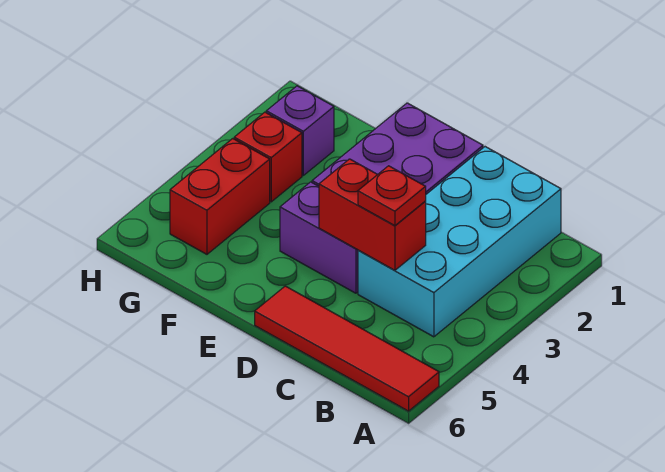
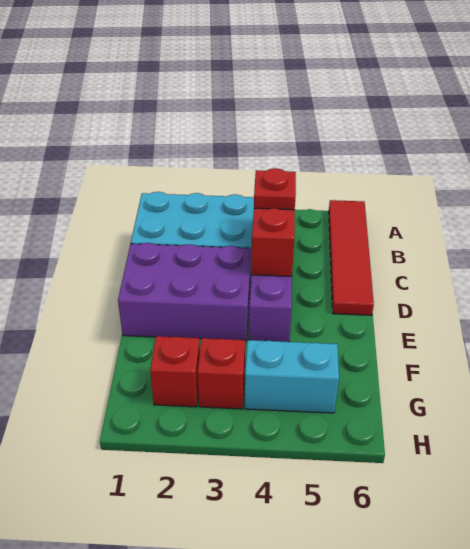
purple 1x1 brick [266,86,334,175] -> red 1x1 brick [150,336,200,407]
red 1x2 brick [170,139,270,254] -> cyan 1x2 brick [245,340,339,413]

